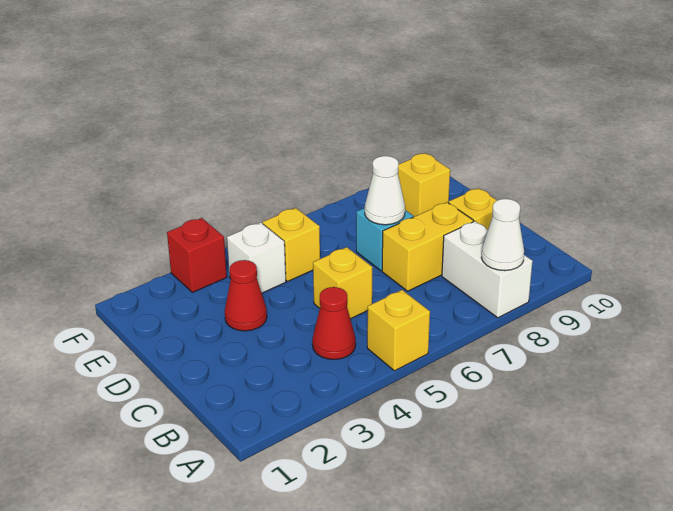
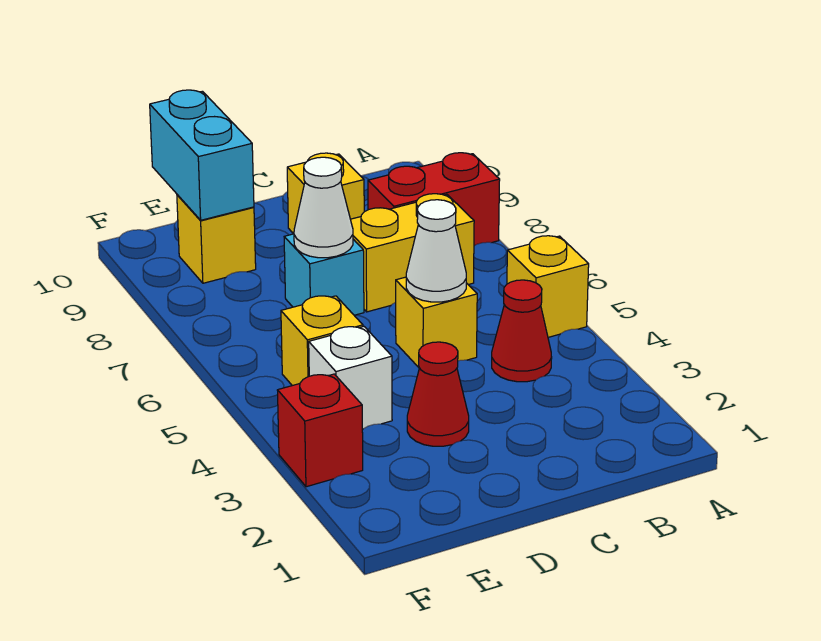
white 1x2 brick [442,221,533,318] -> red 1x2 brick [368,153,500,246]
white 1x1 cone [481,199,524,271] -> white 1x1 cone moved to [406,200,466,302]
yellow 1x2 brick [382,202,473,291] -> yellow 1x2 brick turned to [350,194,474,312]
none -> cyan 1x2 brick [150,90,254,220]

